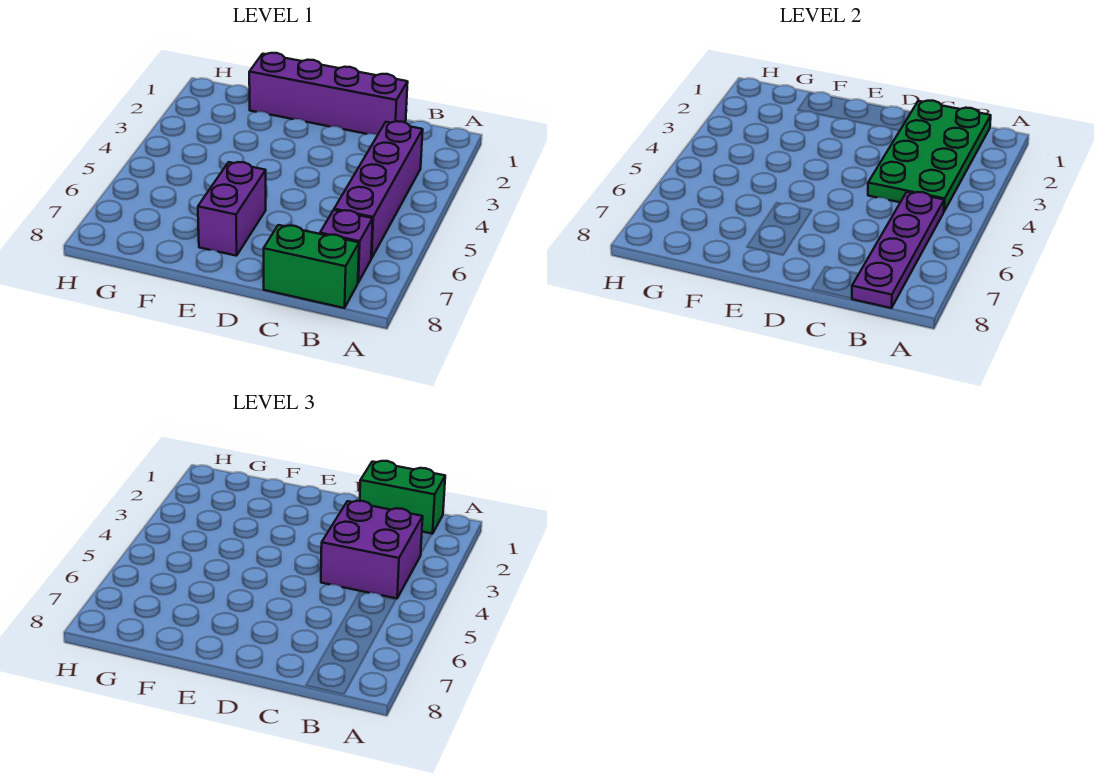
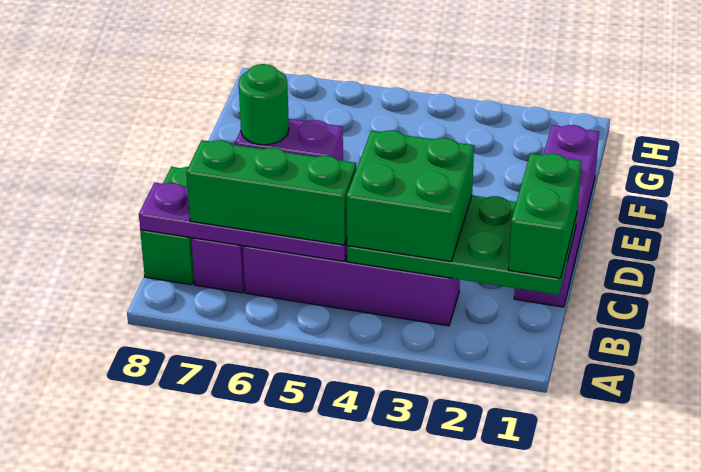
purple 2x2 brick [321,501,423,599] -> green 2x2 brick [347,131,474,261]
none -> green 1x3 brick [186,140,356,245]
none -> green 1x1 round brick [239,64,289,145]

